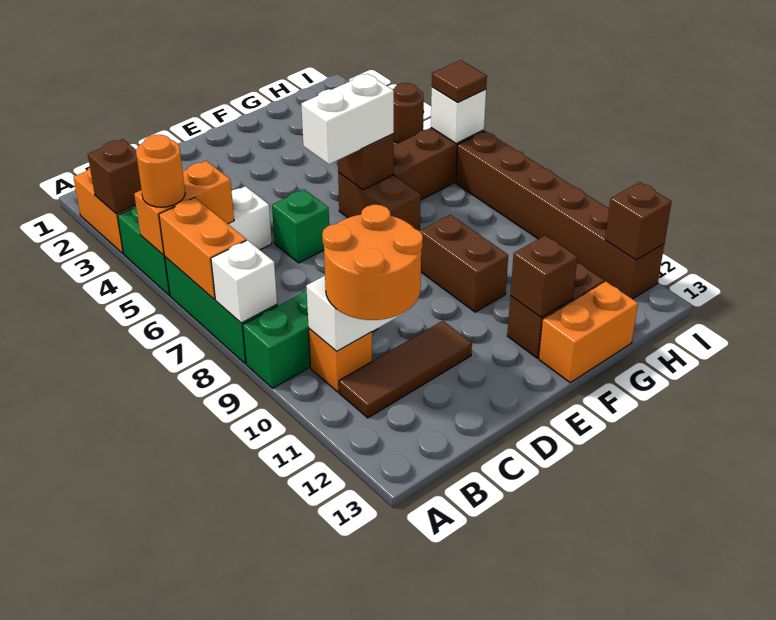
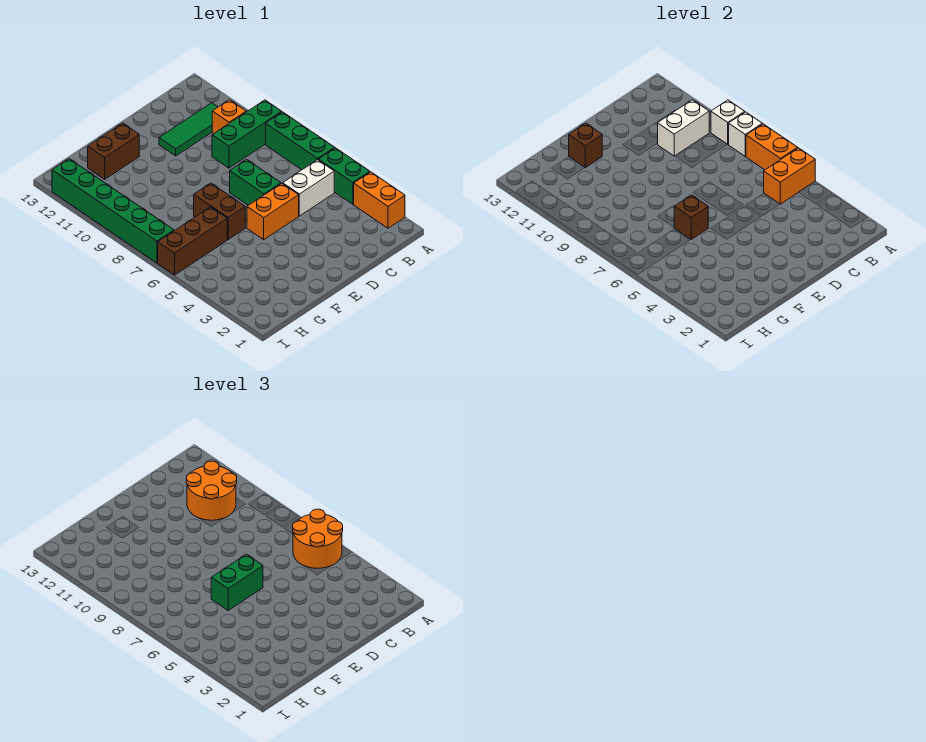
brown 1x1 brick [88,139,141,214] -> none
orange 1x1 round brick [136,135,185,207] -> orange 2x2 round brick [293,509,343,568]
brown 1x3 tile [339,321,472,418] -> green 1x3 tile [159,103,218,156]
green 1x1 brick [272,189,329,263] -> green 1x2 brick [230,159,281,205]
white 1x2 brick [301,74,394,164] -> green 1x2 brick [211,554,263,610]
brown 1x2 brick [420,215,508,312] -> none
orange 1x2 brick [539,281,638,383] -> orange 1x2 brick moved to [247,184,299,240]
brown 1x1 round brick [393,83,424,143] -> none
white 1x1 brick [431,87,486,144] -> white 1x1 brick moved to [711,100,745,144]
brown 1x1 tile [432,60,487,102] -> none
brown 1x6 brick [456,131,664,299] -> green 1x6 brick [52,159,174,263]
brown 1x1 brick [605,182,672,260] -> none

